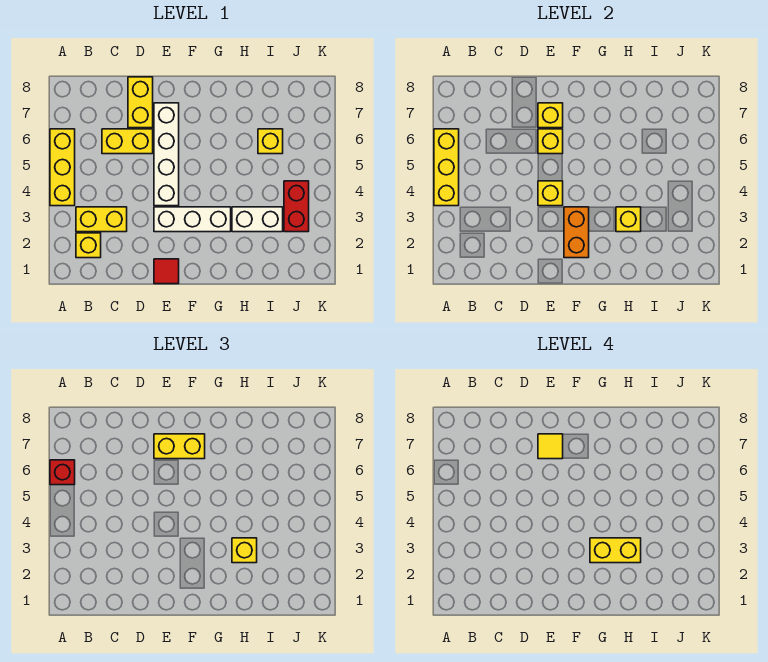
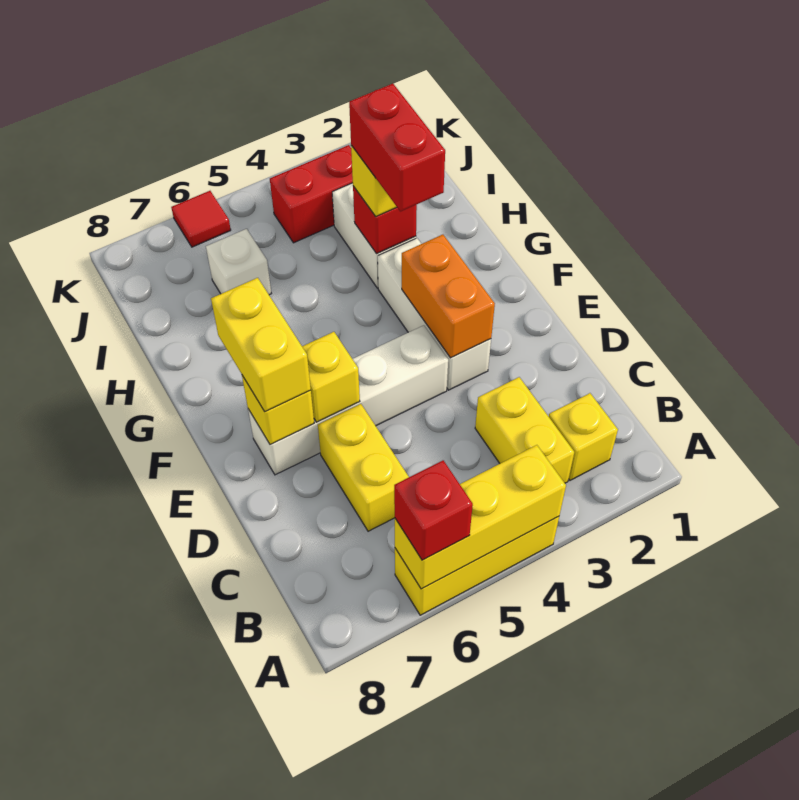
yellow 1x2 brick [128,77,153,128] -> none
red 1x1 tile [154,259,179,284] -> red 1x1 tile moved to [171,191,231,247]
yellow 1x1 brick [538,181,563,206] -> none
yellow 1x1 tile [538,434,563,459] -> none
orange 1x2 brick [564,207,589,258] -> orange 1x2 brick turned to [402,235,495,358]
yellow 1x2 brick [590,538,641,563] -> red 1x2 brick [349,84,445,211]
yellow 1x1 brick [616,207,641,232] -> red 1x1 brick [353,186,417,254]
yellow 1x1 brick [258,129,283,154] -> white 1x1 brick [206,229,271,295]

